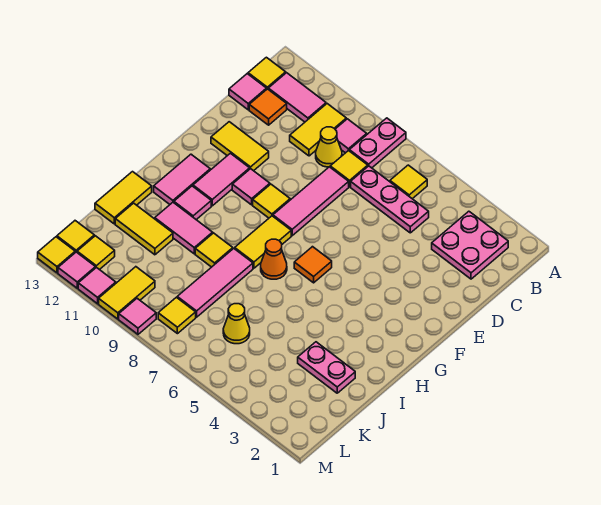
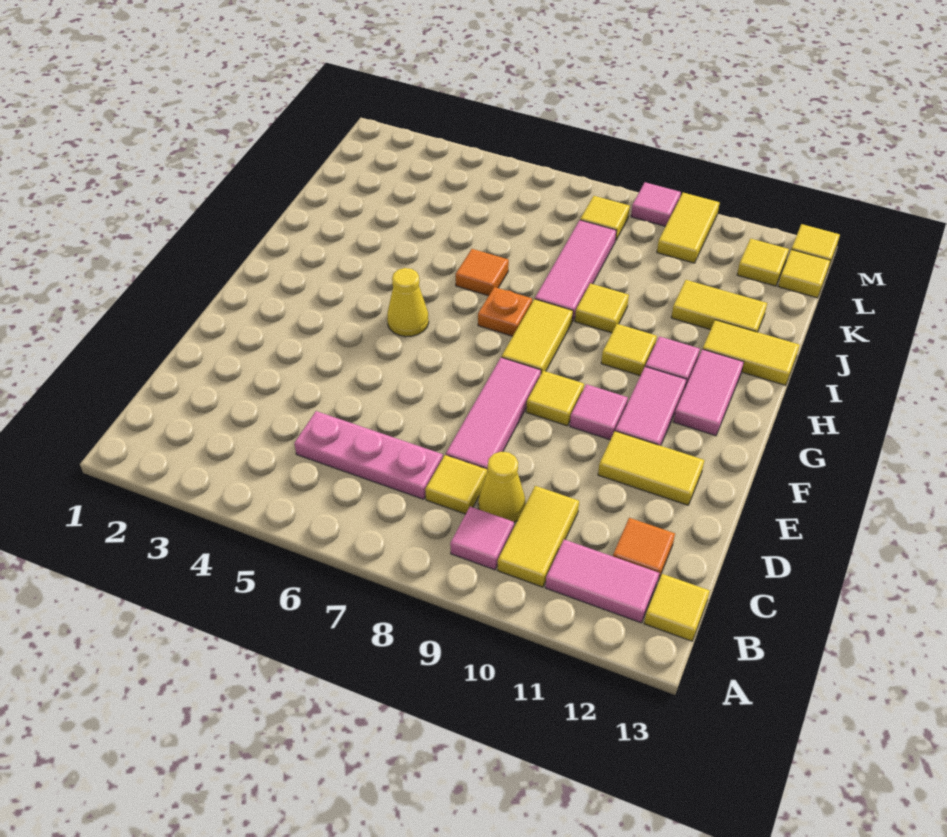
pink 1x2 plate [349,118,406,168] -> none
pink 2x2 plate [432,211,508,279] -> none
yellow 1x1 tile [390,165,427,199] -> yellow 1x1 tile moved to [601,324,657,376]
pink 1x1 tile [229,74,266,110] -> none
orange 1x1 tile [294,247,332,283] -> orange 1x1 tile moved to [456,249,509,296]
orange 1x1 cone [261,239,287,279] -> orange 1x1 plate [478,287,532,336]
pink 1x2 tile [155,202,213,254] -> none
yellow 1x2 tile [95,172,152,224] -> yellow 1x2 tile turned to [703,320,800,385]
pink 1x2 plate [298,342,355,393] -> none
yellow 1x1 cone [223,304,250,344] -> yellow 1x1 cone moved to [387,268,429,337]
pink 1x1 tile [78,267,116,304] -> none
pink 1x1 tile [58,252,96,288] -> none

